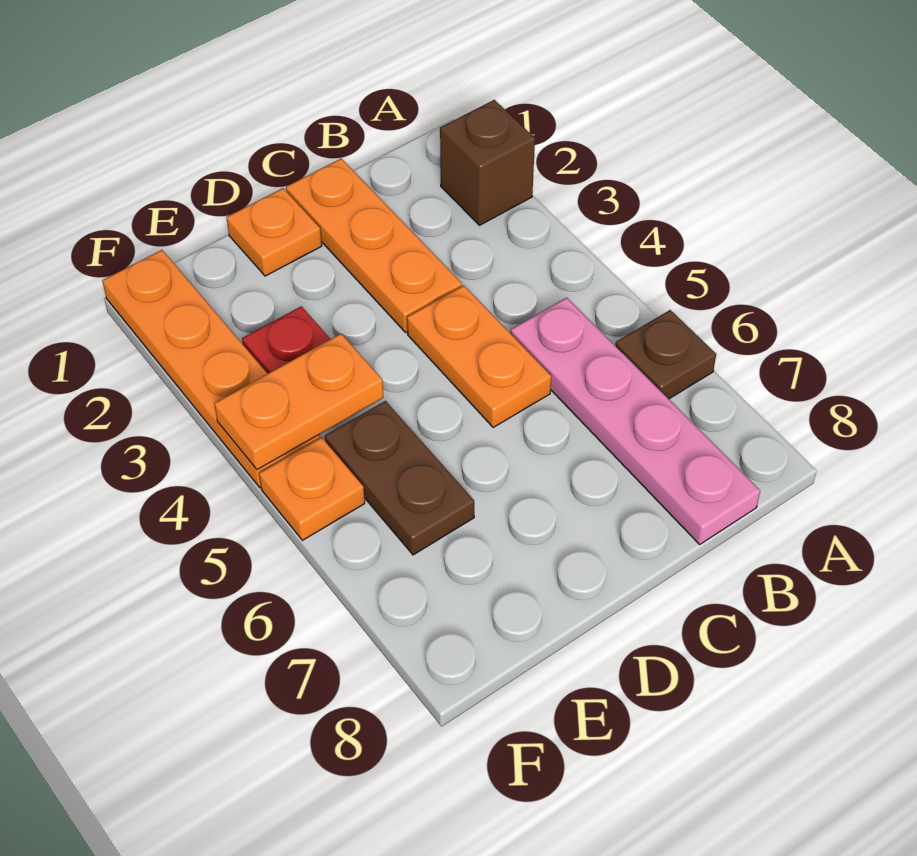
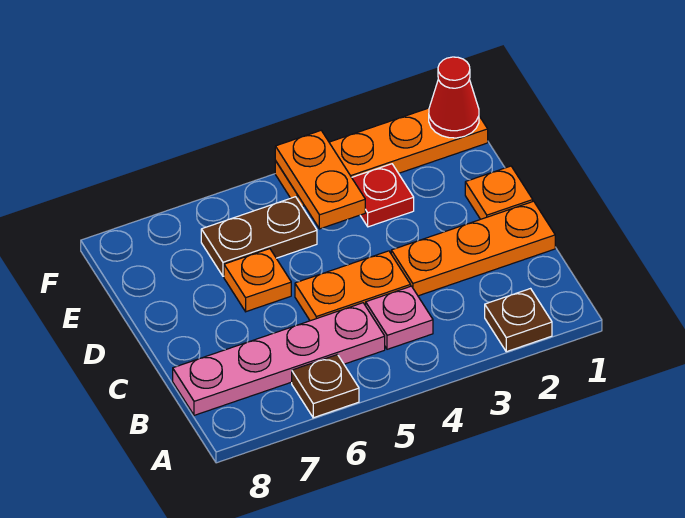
brown 1x1 brick [440,100,535,225] -> brown 1x1 plate [485,289,552,352]
none -> pink 1x1 plate [366,286,433,349]
none -> red 1x1 cone [429,57,479,138]
orange 1x1 plate [259,437,365,540] -> orange 1x1 plate moved to [224,249,291,312]

